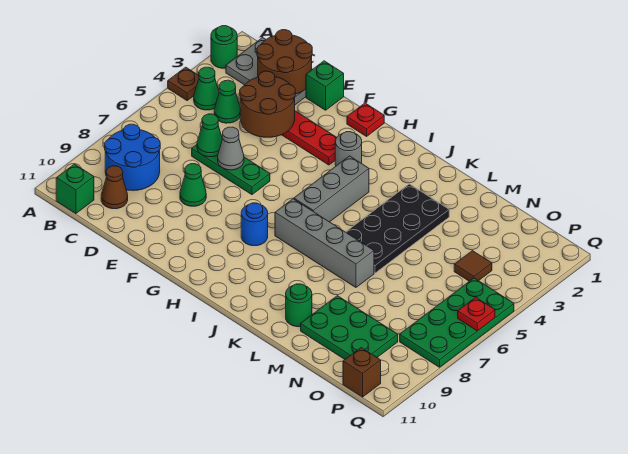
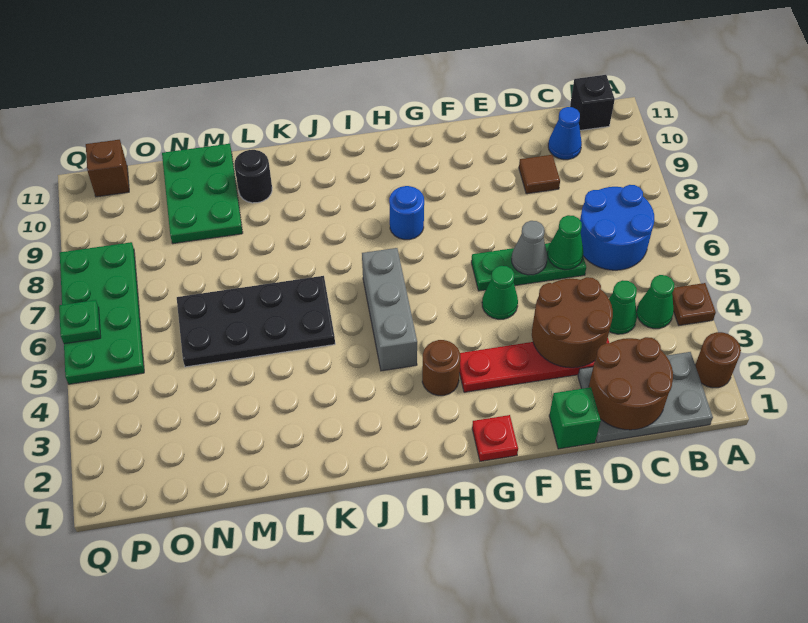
green 1x1 round brick [211,26,237,68] -> brown 1x1 round brick [695,332,741,388]
blue 2x2 round brick [105,124,160,191] -> blue 2x2 round brick moved to [580,185,654,270]
green 1x1 brick [56,164,94,213] -> black 1x1 brick [570,75,615,130]
brown 1x1 cone [101,166,128,209] -> blue 1x1 cone [548,107,582,160]
green 1x1 cone [180,164,206,206] -> green 1x1 cone moved to [482,266,518,319]
grey 1x1 round brick [335,132,362,166] -> brown 1x1 round brick [422,340,460,396]
grey 1x4 brick [275,199,374,287] -> none
black 2x4 plate [346,184,449,273] -> black 2x4 plate turned to [177,276,335,367]
green 1x1 round brick [286,284,312,327] -> black 1x1 round brick [234,150,272,203]
green 2x3 plate [301,296,398,359] -> green 2x3 plate turned to [162,144,243,244]
brown 1x1 tile [454,251,492,281] -> brown 1x1 tile moved to [519,155,560,194]
red 1x1 plate [458,297,495,331] -> green 1x1 plate [59,300,101,344]

